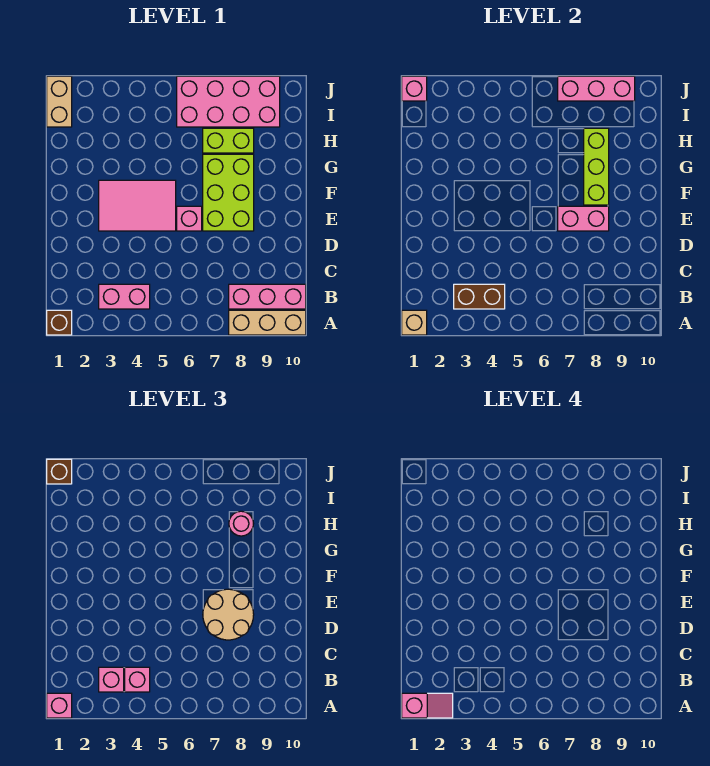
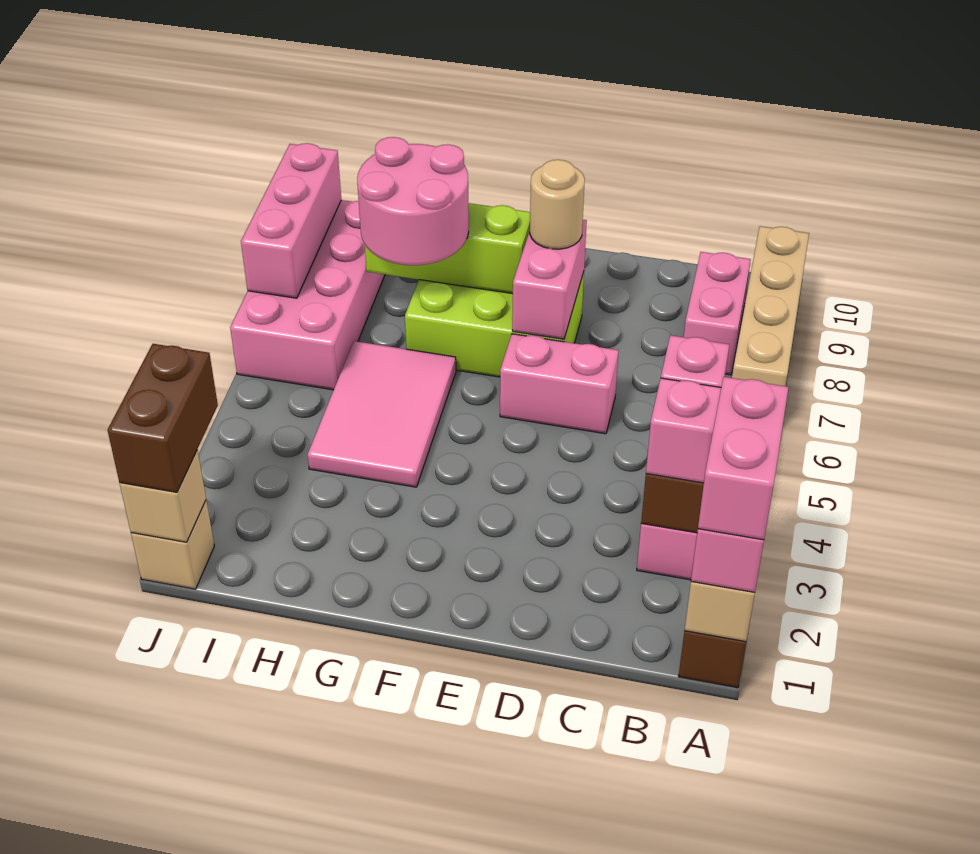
pink 1x2 slope [402,693,453,718] -> pink 1x2 brick [698,377,789,540]
tan 1x3 brick [229,310,306,335] -> tan 1x4 brick [732,226,809,386]
pink 1x3 brick [229,284,306,309] -> pink 1x2 brick [684,252,751,375]
tan 2x2 round brick [203,589,254,640] -> tan 1x1 round brick [530,160,585,249]
pink 2x3 tile [99,180,176,231] -> pink 2x3 tile moved to [308,341,456,487]
pink 1x1 brick [177,206,202,231] -> pink 1x2 brick [500,334,619,434]
lime 1x2 brick [203,128,254,153] -> none
pink 1x1 round brick [229,511,254,536] -> pink 2x2 round brick [357,137,469,265]
tan 1x2 brick [47,76,72,127] -> tan 1x1 brick [131,501,214,589]
pink 1x1 brick [402,76,427,101] -> tan 1x1 brick [120,450,206,542]
brown 1x1 brick [47,459,72,484] -> brown 1x2 brick [108,344,218,492]

